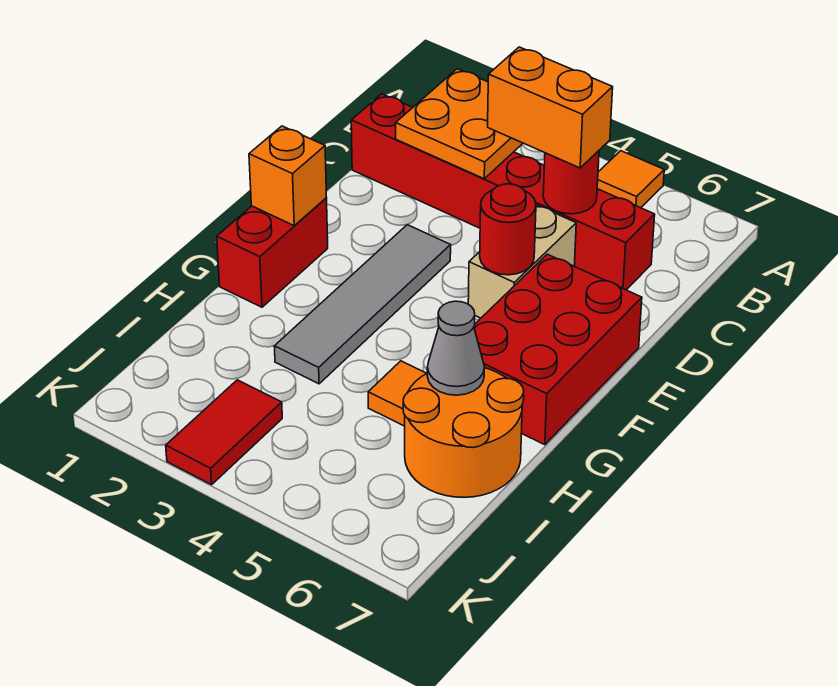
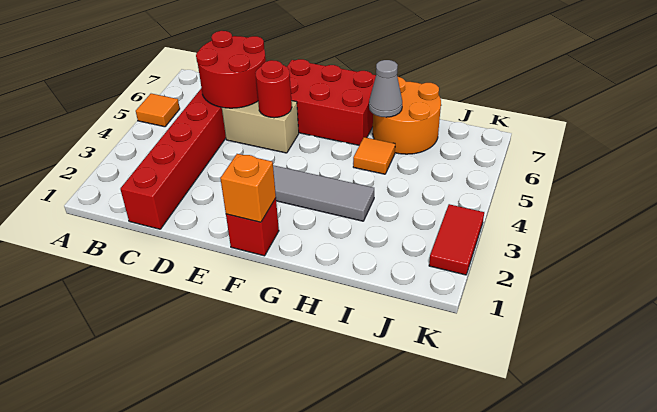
orange 2x2 plate [396,69,523,179] -> none
orange 1x2 brick [488,47,613,168] -> none
red 1x1 round brick [543,151,599,214] -> red 2x2 round brick [196,31,266,108]
red 1x2 brick [217,198,328,307] -> red 1x1 brick [226,198,279,256]
red 1x2 tile [166,380,282,485] -> red 1x2 tile turned to [429,204,484,275]

